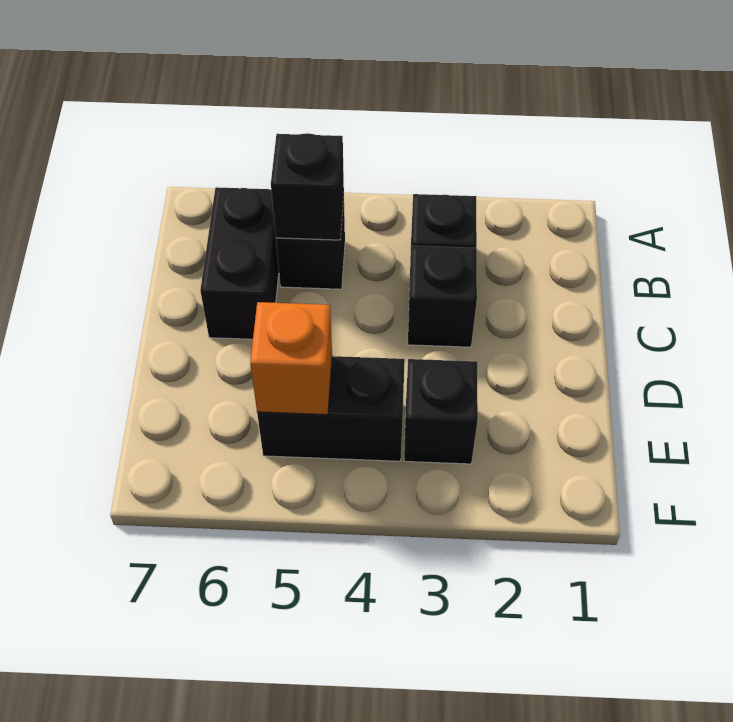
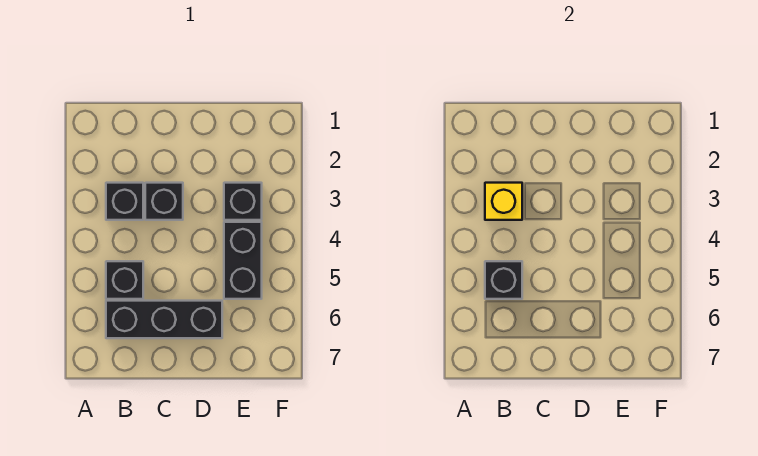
none -> yellow 1x1 brick [485,183,522,220]
black 1x2 brick [200,187,279,339] -> black 1x3 brick [106,301,222,338]
orange 1x1 brick [250,302,332,415] -> none

